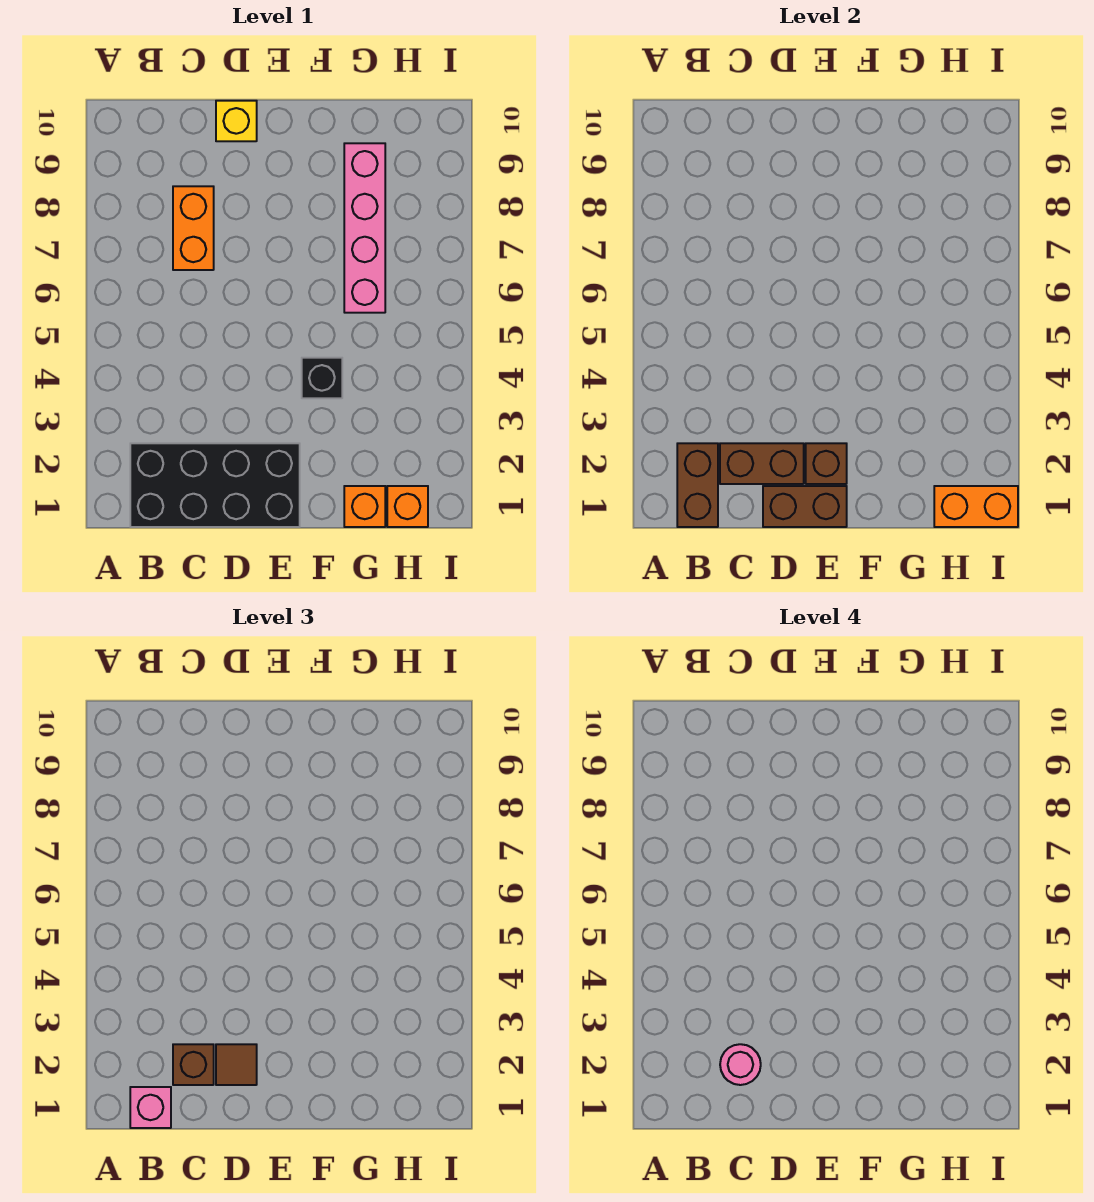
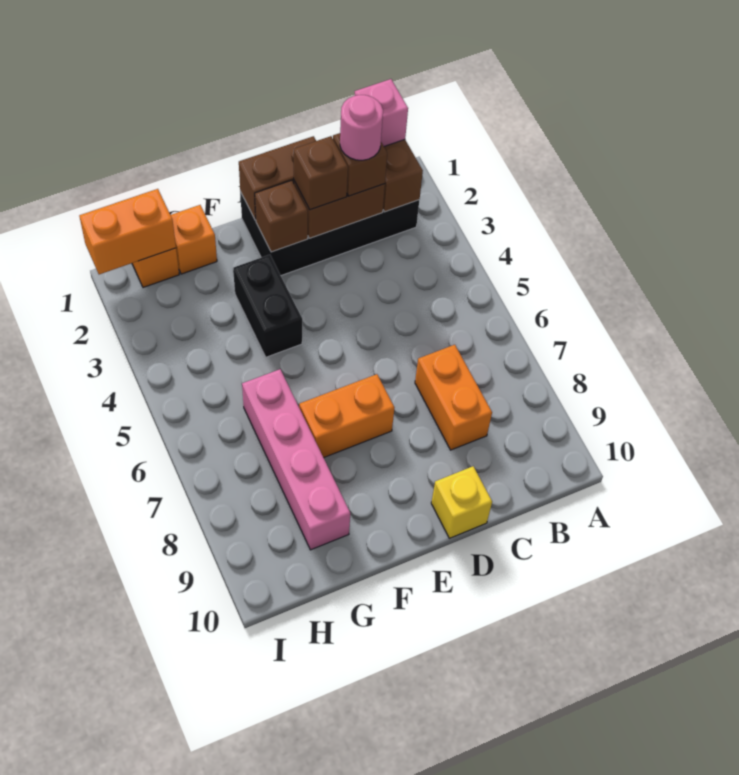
brown 1x1 tile [216,1044,257,1085] -> brown 1x1 brick [294,136,348,210]
none -> orange 1x2 brick [299,374,394,458]
black 1x1 brick [302,358,342,398] -> black 1x2 brick [233,255,302,357]

